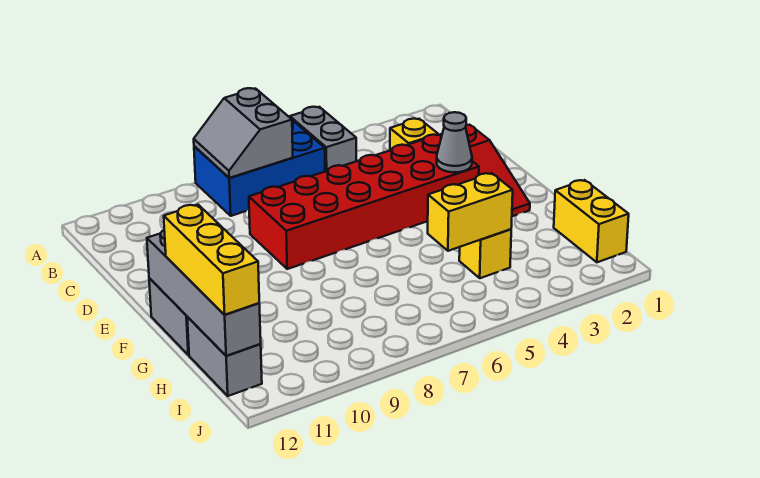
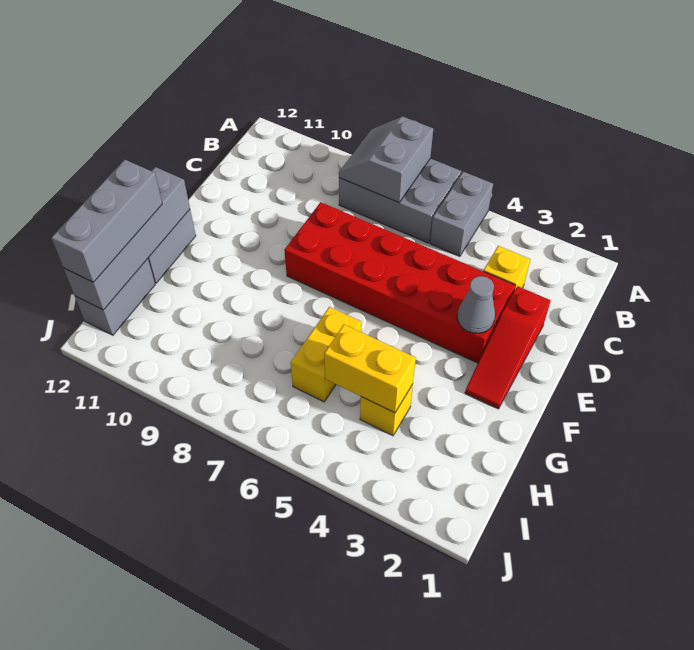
blue 2x3 brick [194,120,325,216] -> grey 2x3 brick [339,159,461,243]
yellow 1x3 brick [164,205,259,315] -> grey 1x3 brick [51,160,162,282]
yellow 1x2 brick [554,180,629,262] -> yellow 1x2 brick moved to [291,307,361,402]

